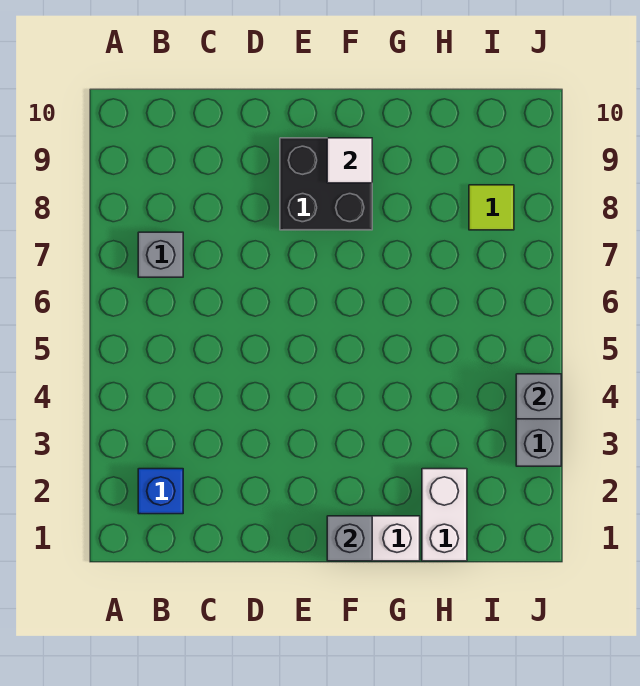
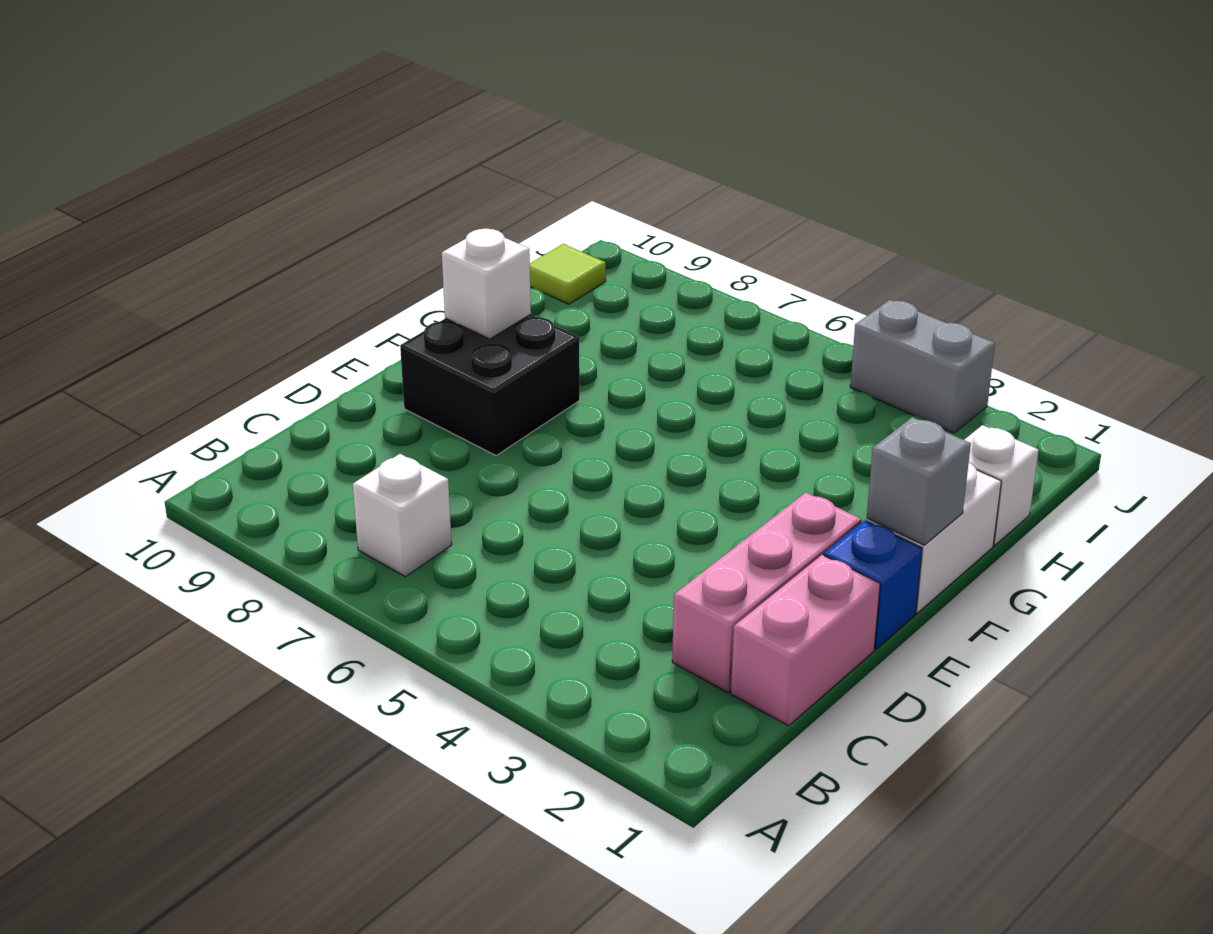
blue 1x1 brick [138,469,183,514] -> blue 1x1 brick moved to [824,520,922,649]
grey 1x1 brick [138,232,183,277] -> white 1x1 brick [353,454,452,577]
none -> pink 1x2 brick [731,555,880,726]
none -> pink 1x3 brick [672,493,862,693]
white 1x1 tile [327,138,372,183] -> white 1x1 brick [442,229,531,339]
white 1x2 brick [422,469,467,561] -> white 1x1 brick [964,425,1039,546]
lime 1x1 tile [469,185,514,230] -> lime 1x1 tile moved to [530,244,606,304]
grey 1x1 brick [516,374,561,419] -> none

